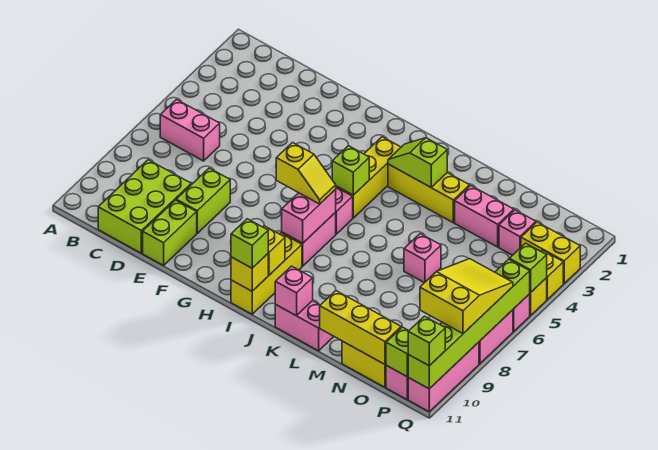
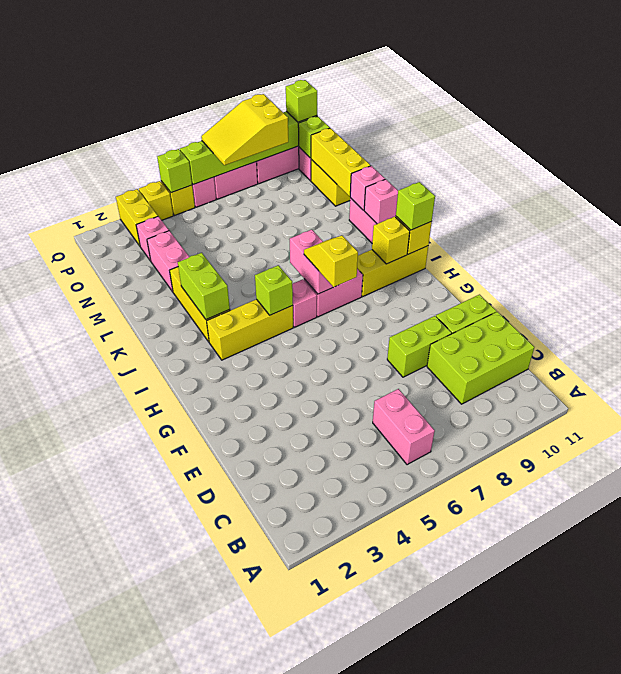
pink 1x2 brick [282,189,336,243] -> pink 1x2 brick turned to [290,230,333,294]
lime 1x2 slope [388,138,447,188] -> lime 1x2 brick [178,253,230,319]
pink 1x1 brick [404,234,441,283] -> pink 1x1 brick moved to [350,166,385,210]

